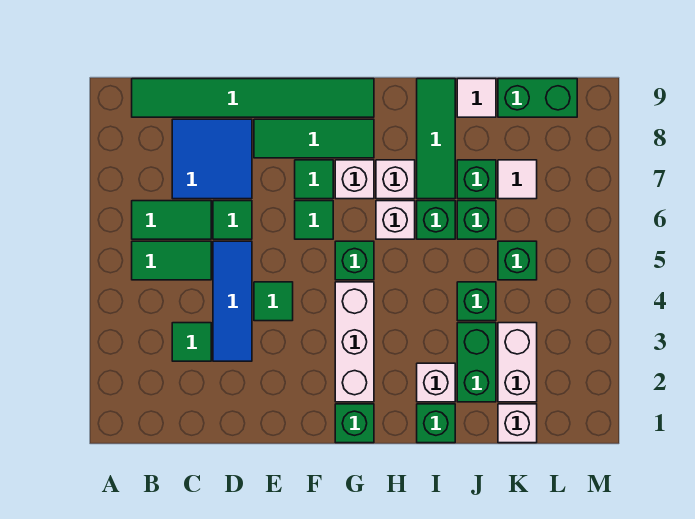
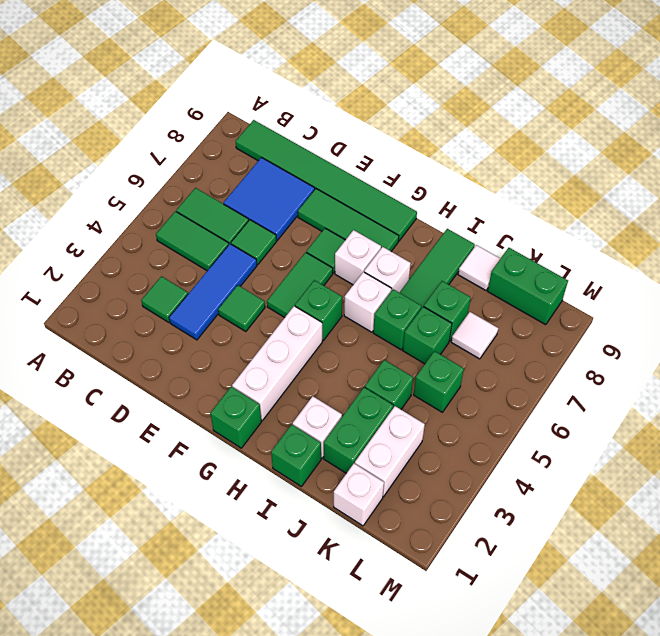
green 1x1 tile [295,201,333,239] -> green 1x2 tile [267,252,333,317]

